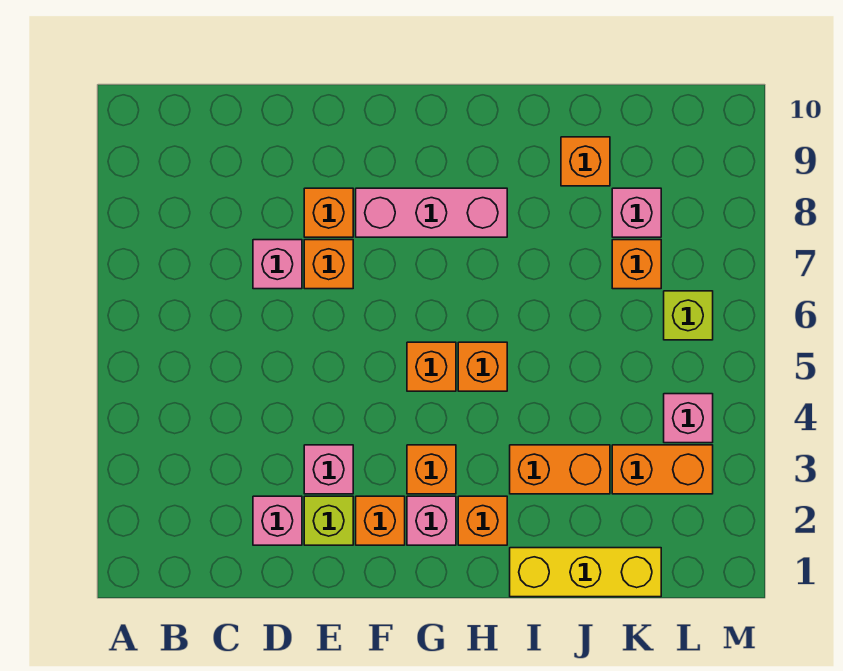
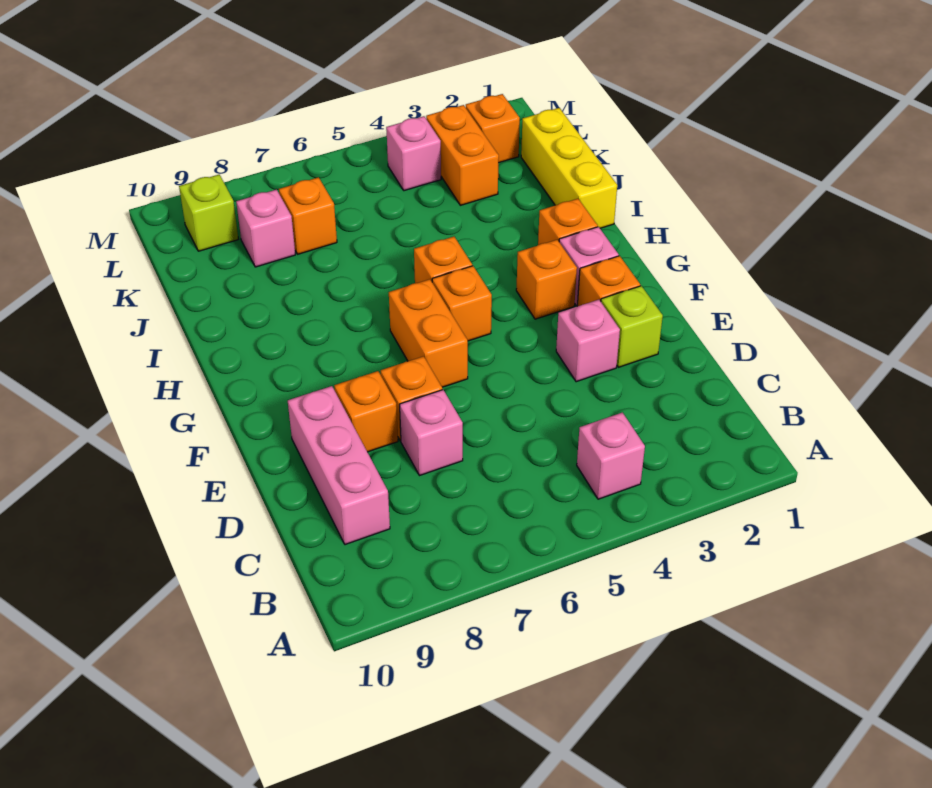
pink 1x1 brick [253,496,302,545] -> pink 1x1 brick moved to [577,412,645,499]
pink 1x3 brick [356,188,507,237] -> pink 1x3 brick moved to [288,386,390,545]
orange 1x2 brick [510,445,610,494] -> orange 1x2 brick moved to [389,279,468,387]
orange 1x1 brick [561,137,610,186] -> orange 1x1 brick moved to [466,94,520,163]
lime 1x1 brick [664,291,713,340] -> lime 1x1 brick moved to [179,175,238,251]

